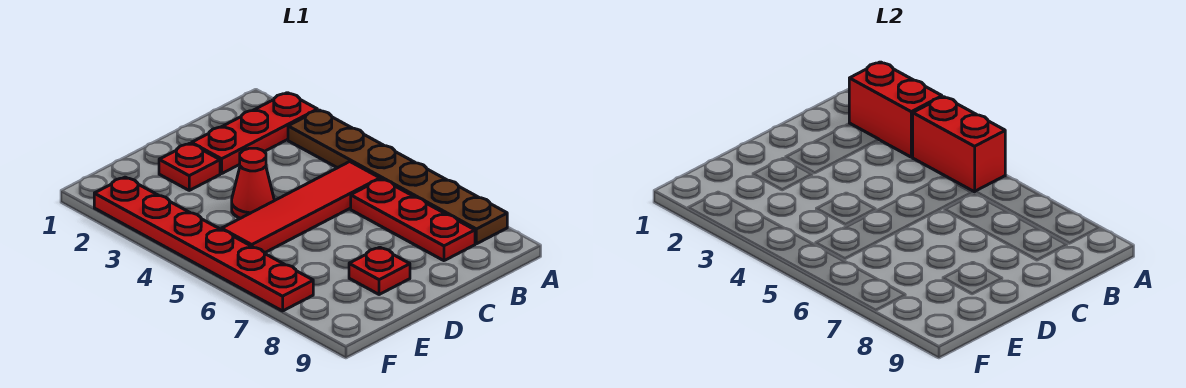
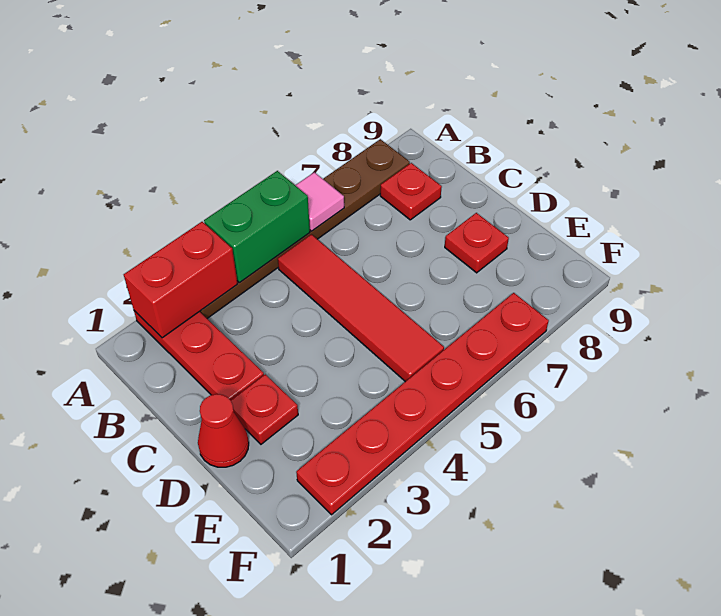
red 1x2 brick [913,97,1005,192] -> green 1x2 brick [204,171,310,283]
none -> pink 1x1 tile [295,172,344,231]
red 1x3 plate [351,179,475,261] -> red 1x1 plate [380,163,442,220]
red 1x1 cone [232,148,274,218] -> red 1x1 cone moved to [198,394,249,467]

